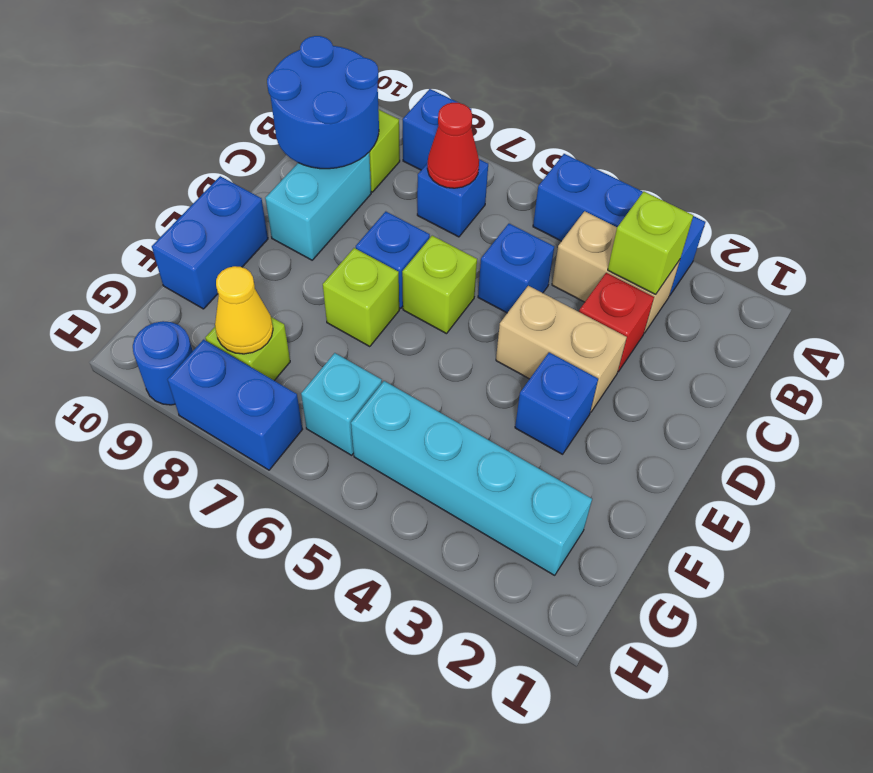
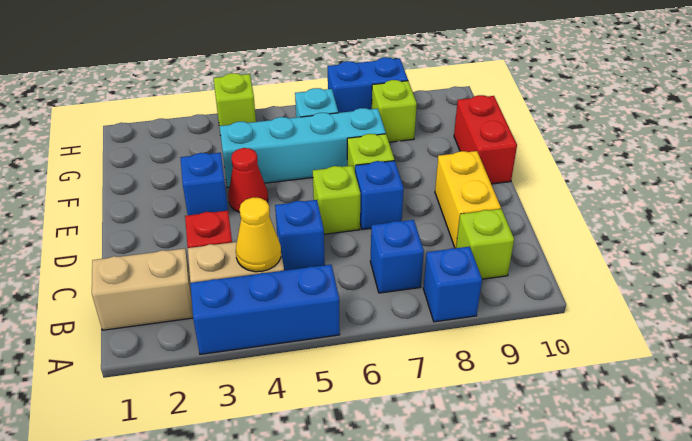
lime 1x1 brick [608,191,693,294] -> lime 1x1 brick moved to [213,73,256,135]
red 1x1 cone [427,103,479,188] -> red 1x1 cone moved to [228,148,268,212]
blue 2x2 round brick [267,36,379,169] -> none
cyan 1x2 brick [265,153,371,260] -> yellow 1x2 brick [435,151,501,248]
tan 1x2 brick [496,286,627,412] -> tan 1x2 brick moved to [92,249,193,330]
blue 1x2 brick [152,176,268,309] -> red 1x2 brick [454,95,517,184]
cyan 1x4 brick [351,381,592,575] -> cyan 1x4 brick moved to [220,108,386,188]
yellow 1x1 cone [215,266,273,354] -> yellow 1x1 cone moved to [236,197,281,272]
blue 1x1 round brick [133,321,193,405] -> none

